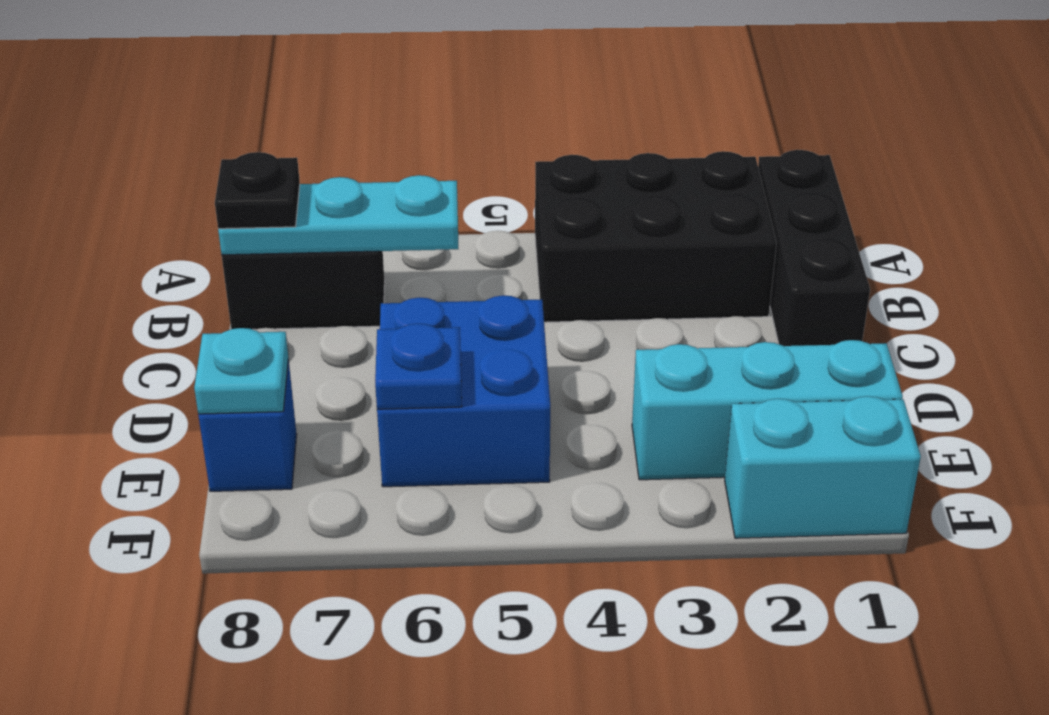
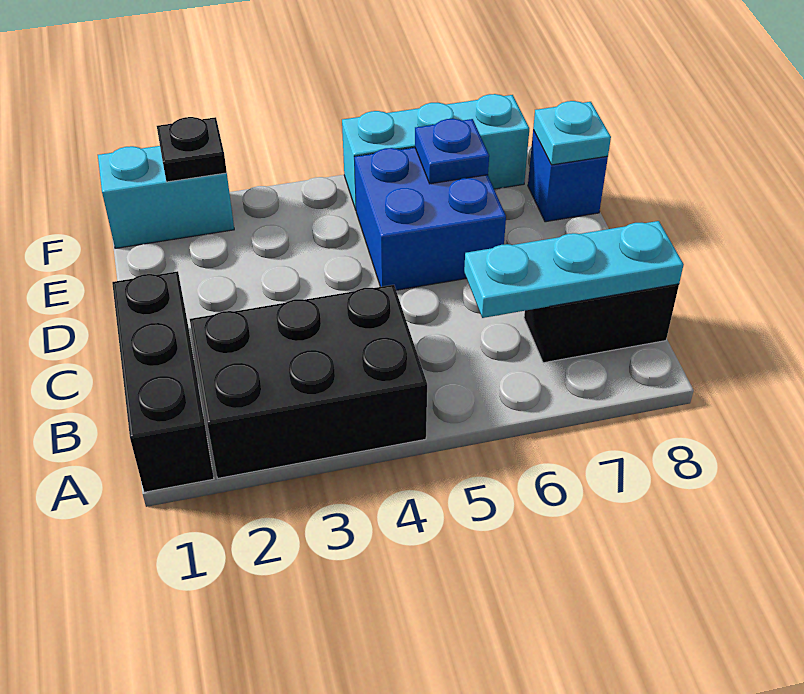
black 1x1 plate [215,152,300,229] -> black 1x1 plate moved to [157,117,227,182]
cyan 1x3 brick [632,340,903,480] -> cyan 1x3 brick moved to [342,94,529,210]

